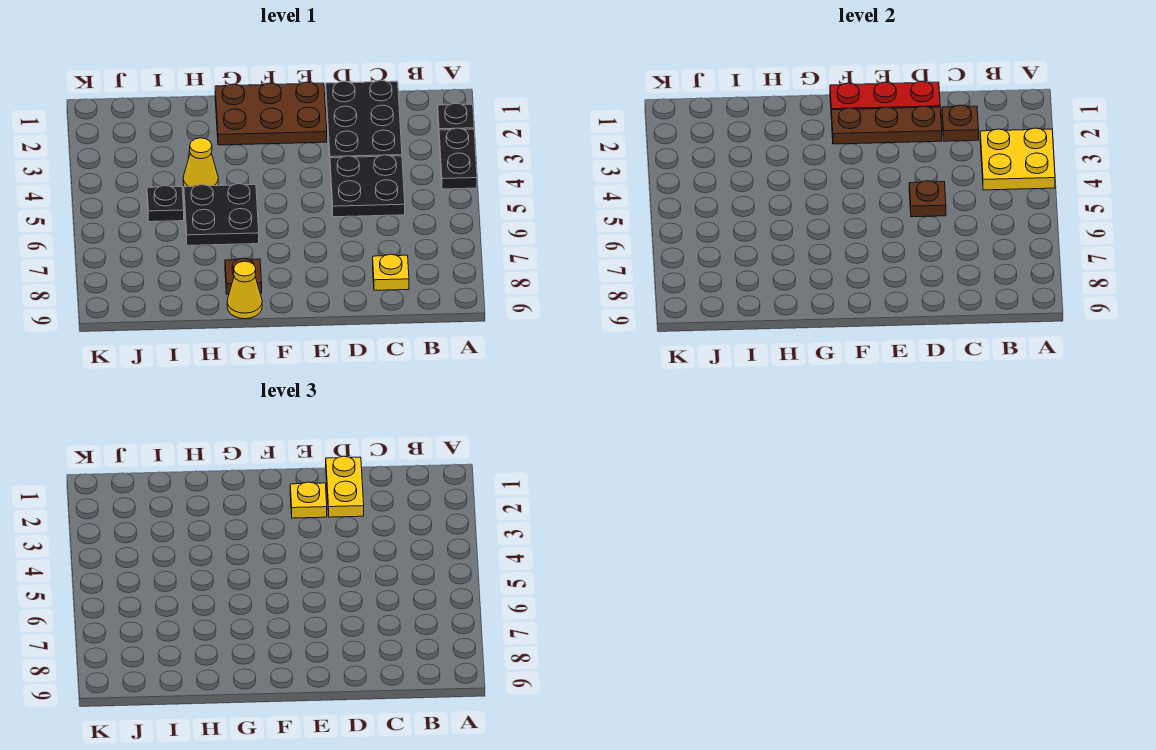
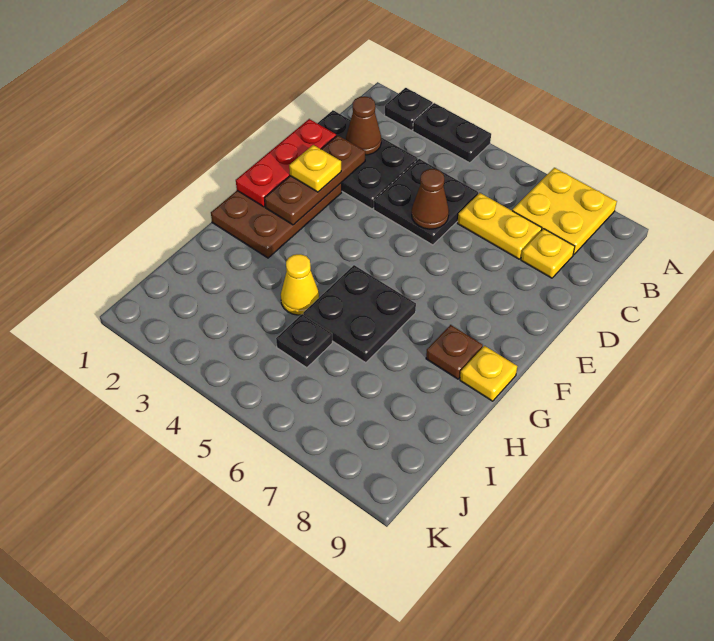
yellow 2x2 plate [980,128,1055,190] -> yellow 2x2 plate moved to [512,168,617,255]
brown 1x1 plate [942,105,979,141] -> brown 1x1 cone [346,96,381,155]
yellow 1x2 plate [326,456,364,517] -> yellow 1x2 plate moved to [457,193,542,259]
brown 1x1 plate [909,181,946,217] -> brown 1x1 cone [412,169,449,229]
yellow 1x1 cone [227,261,262,319] -> yellow 1x1 plate [460,346,517,401]

